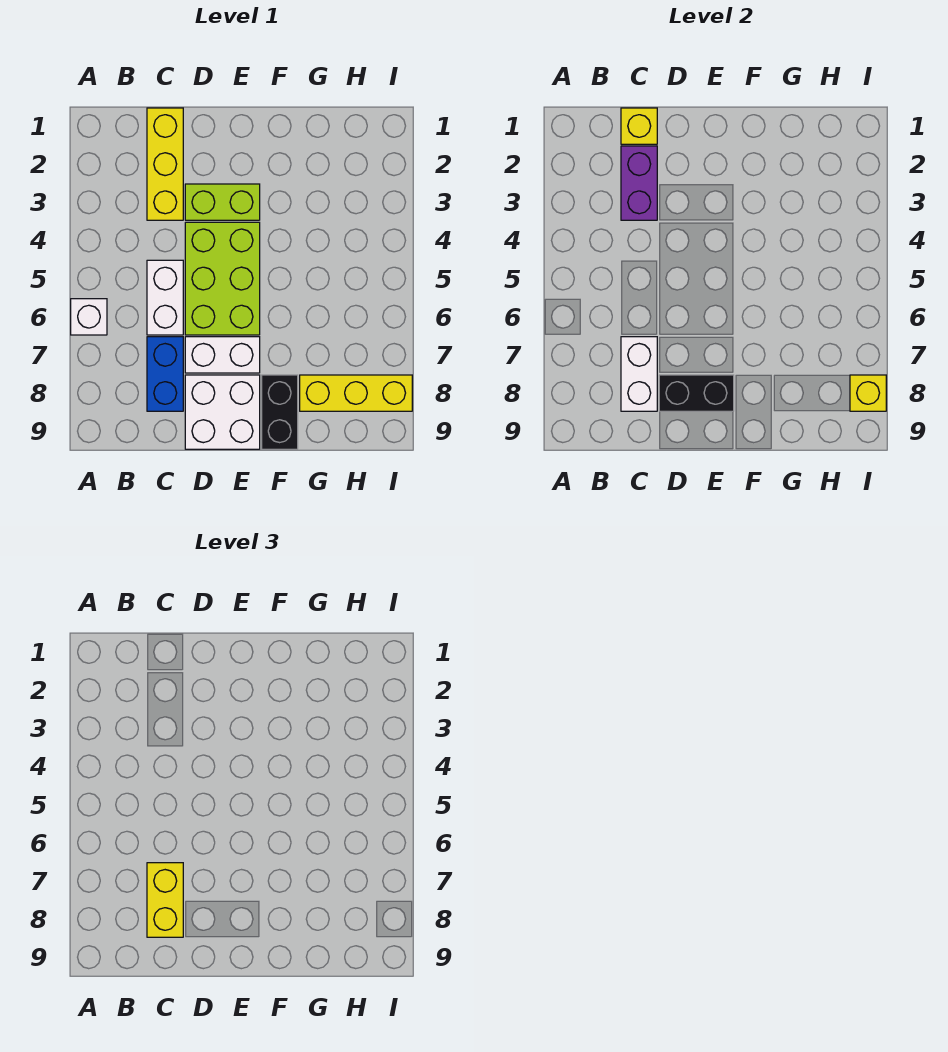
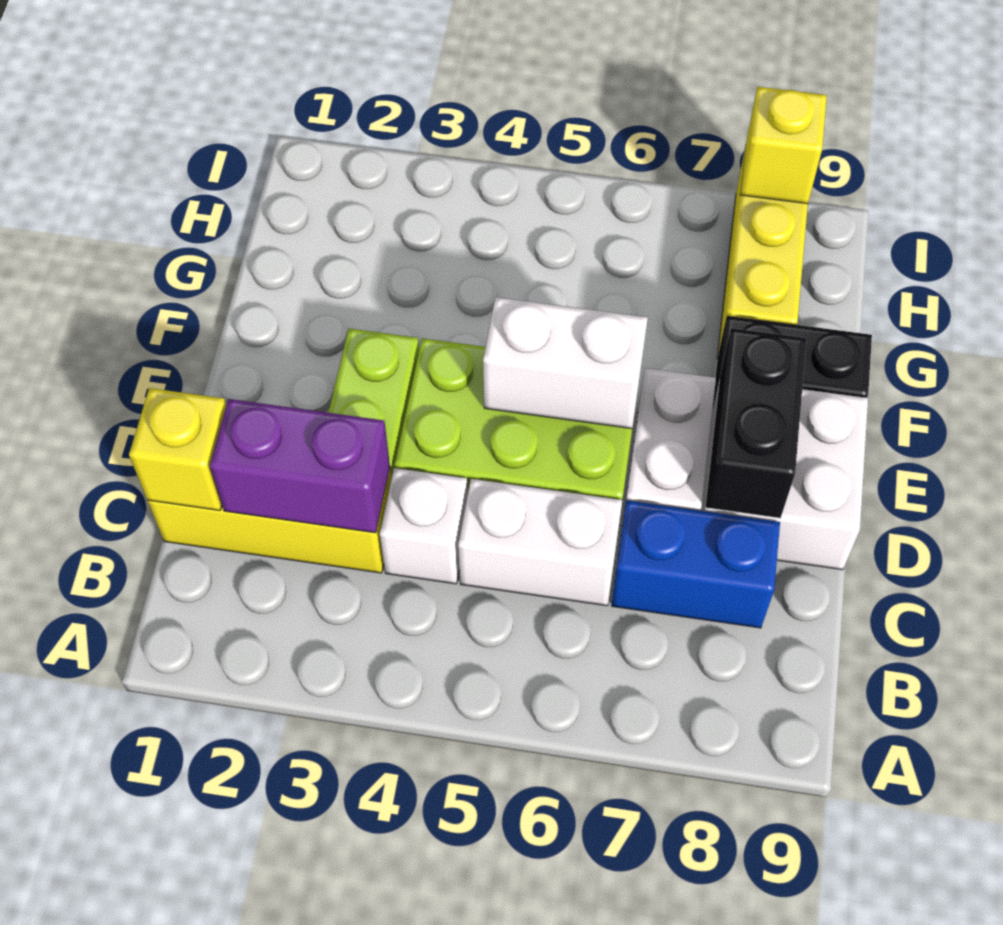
white 1x1 brick [71,299,107,335] -> white 1x1 brick moved to [380,468,468,584]
white 1x2 brick [621,337,657,411] -> white 1x2 brick moved to [483,297,648,429]
yellow 1x2 brick [147,863,183,937] -> none

